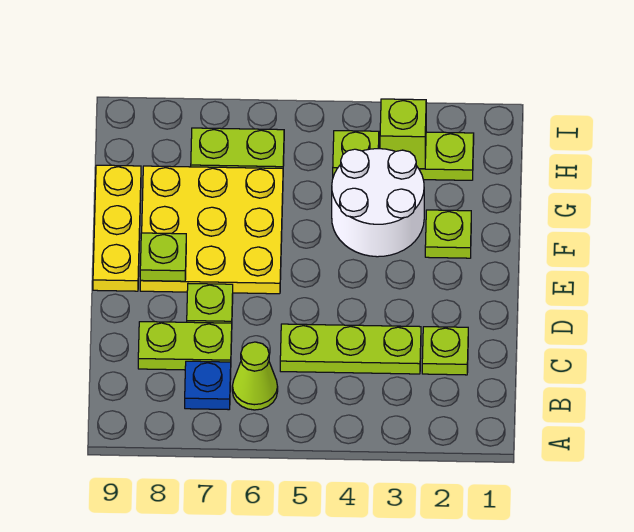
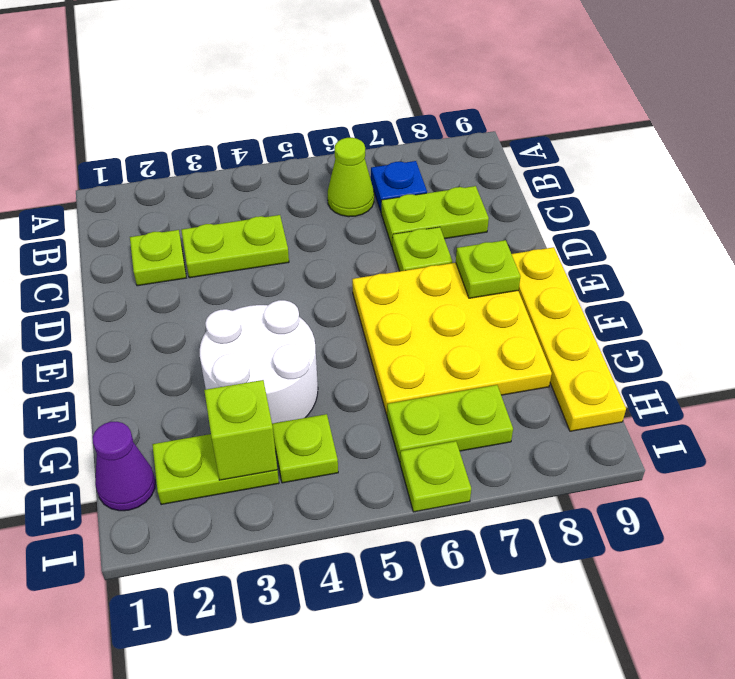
lime 1x3 plate [280,324,421,374] -> lime 1x2 plate [181,215,289,278]
yellow 1x3 plate [93,165,141,291] -> yellow 1x4 plate [512,247,626,431]
lime 1x1 plate [425,210,471,258] -> lime 1x1 plate moved to [400,441,471,512]
none -> purple 1x1 cone [93,422,155,511]

